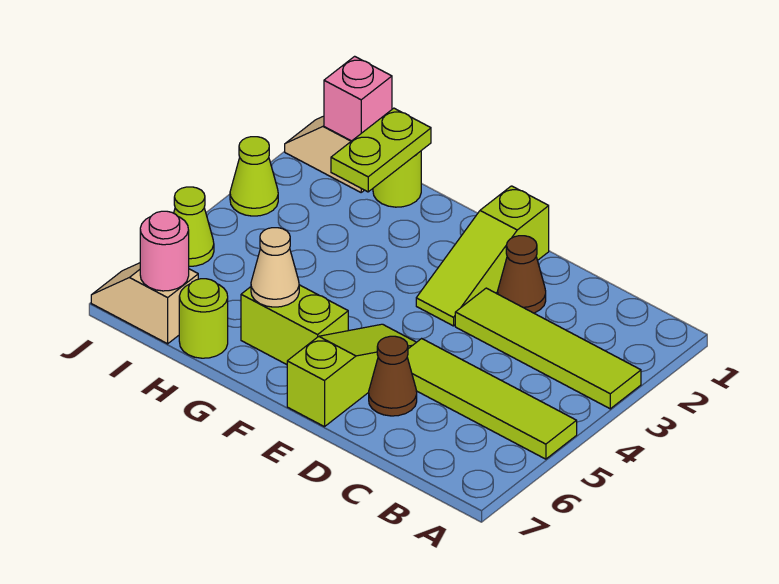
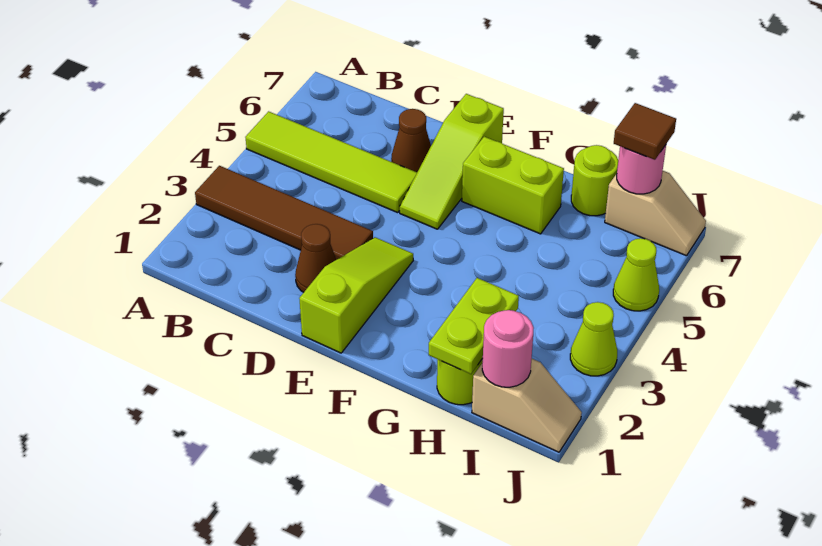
lime 1x4 tile [455,288,641,409] -> brown 1x4 tile [195,166,373,260]
tan 1x1 cone [251,228,299,307] -> none
pink 1x1 brick [324,56,392,141] -> pink 1x1 round brick [482,310,534,387]
none -> brown 1x1 tile [614,103,676,160]

